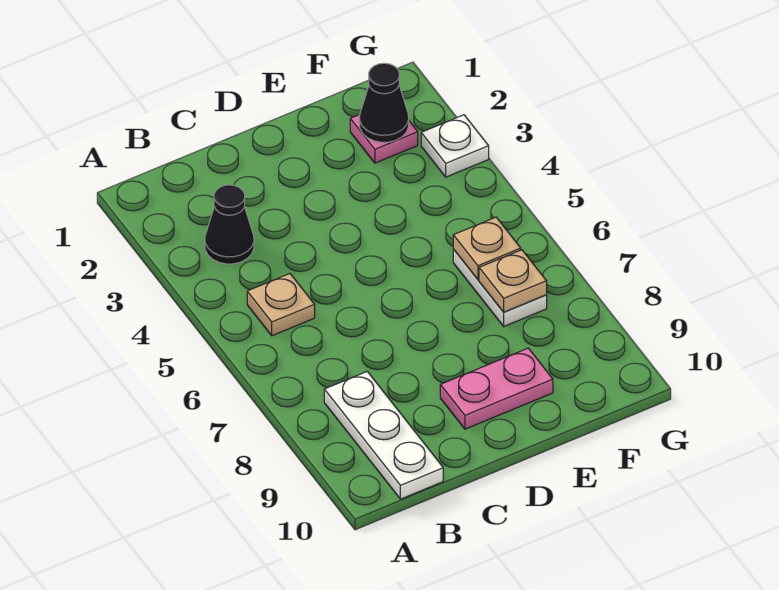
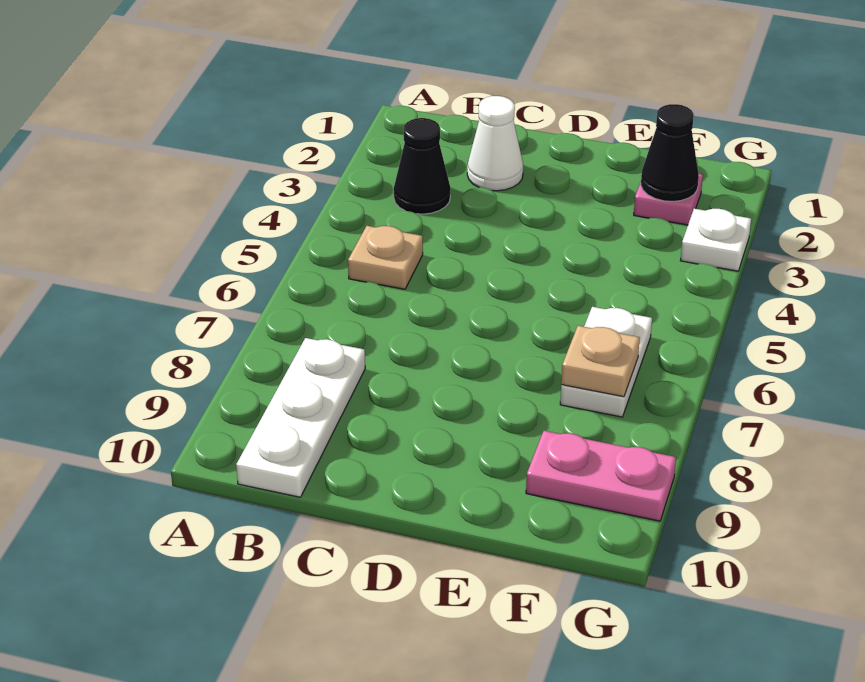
none -> white 1x1 cone [467,96,523,191]
pink 1x2 plate [440,348,553,429] -> pink 1x2 plate moved to [526,431,676,521]
tan 1x1 plate [453,217,521,279] -> none

